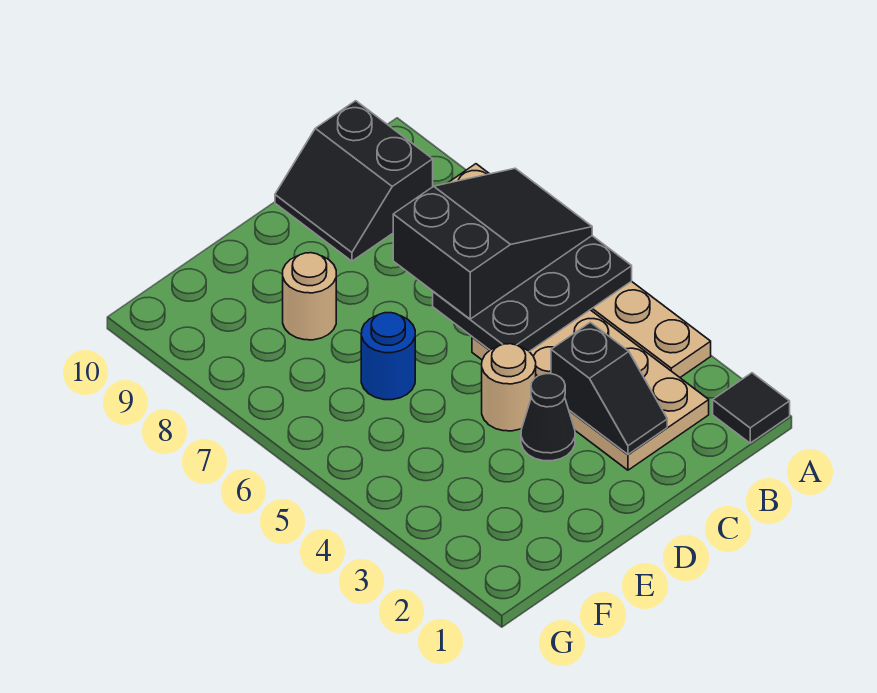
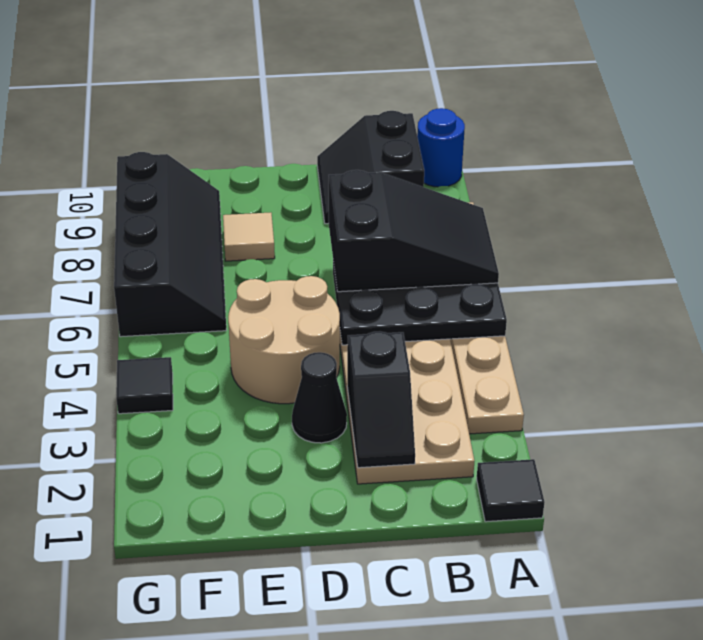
tan 1x1 round brick [482,344,536,431] -> tan 2x2 round brick [228,276,340,404]
blue 1x1 round brick [361,313,415,400] -> blue 1x1 round brick moved to [417,108,465,187]
tan 1x1 round brick [283,253,336,340] -> tan 1x1 tile [223,213,275,261]
none -> black 2x4 slope [114,152,226,337]
none -> black 1x1 tile [116,357,173,414]

